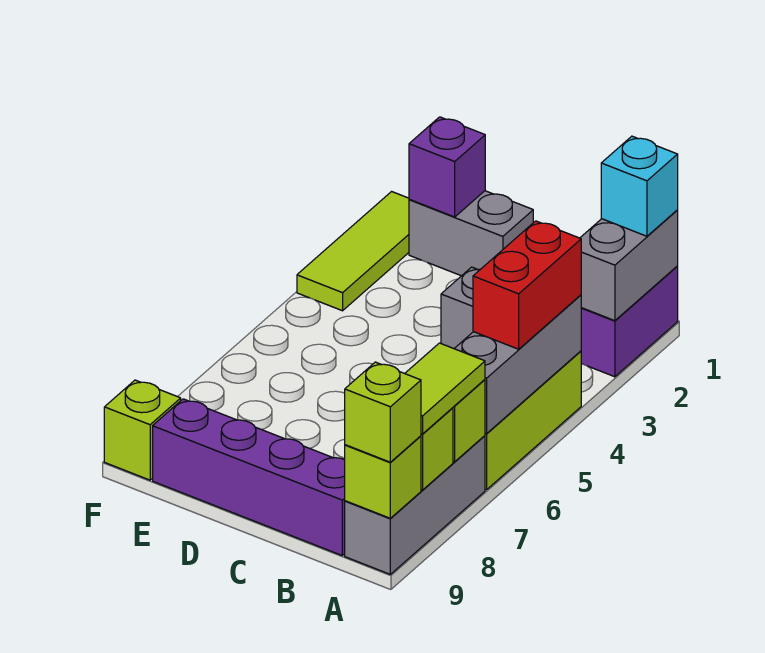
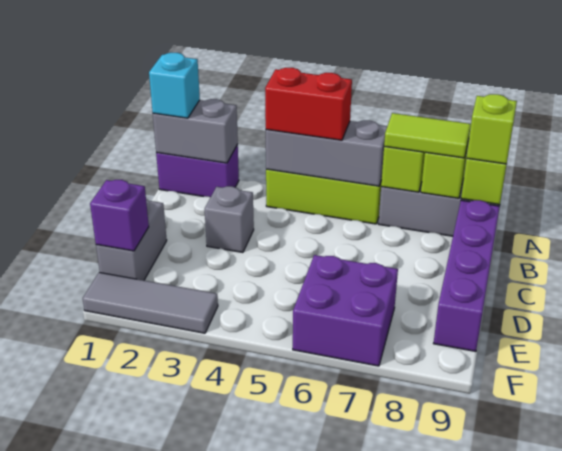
none -> purple 2x2 brick [293,255,398,366]
lime 1x3 tile [297,192,409,311] -> grey 1x3 tile [83,272,218,333]
lime 1x1 brick [104,380,181,480] -> none

